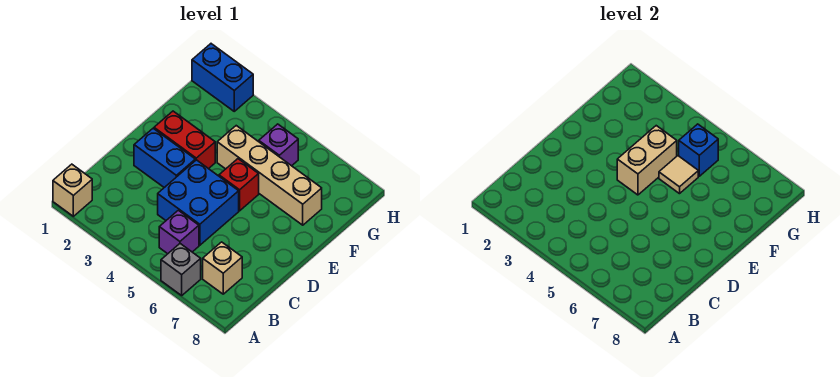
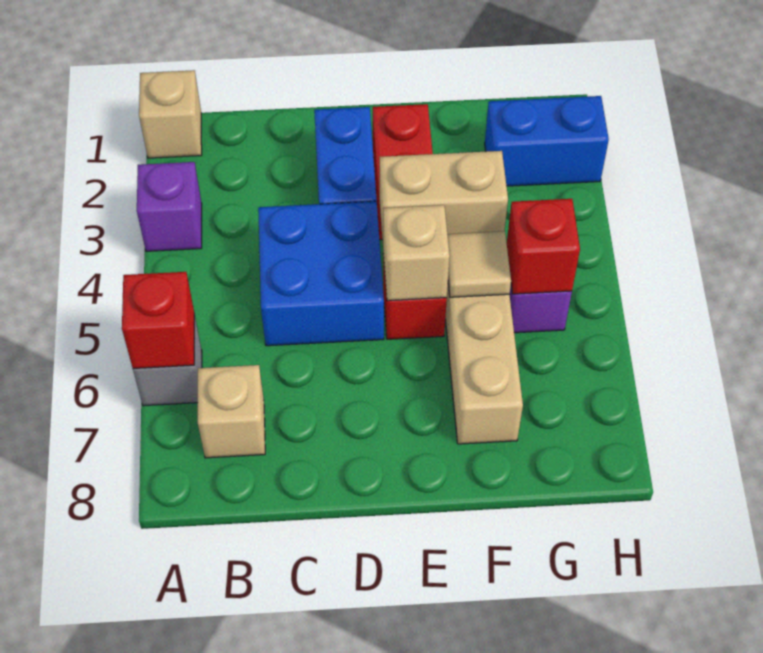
none -> red 1x1 brick [122,272,194,369]
purple 1x1 brick [159,210,199,254] -> purple 1x1 brick moved to [137,162,202,251]
none -> tan 1x1 brick [383,205,450,301]
blue 1x1 brick [679,124,718,176] -> red 1x1 brick [507,199,580,294]
blue 1x2 brick [192,44,253,111] -> blue 1x2 brick turned to [485,96,609,186]

